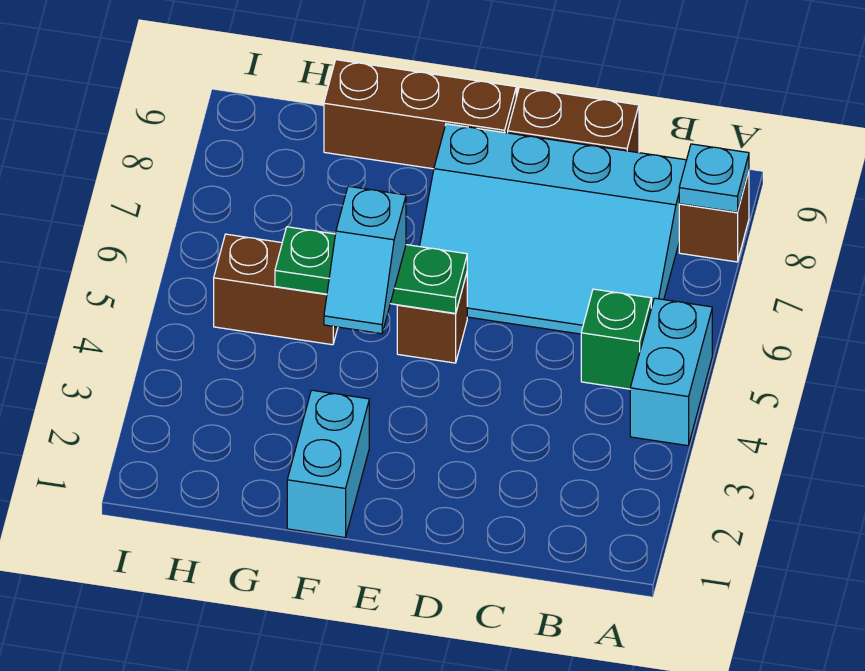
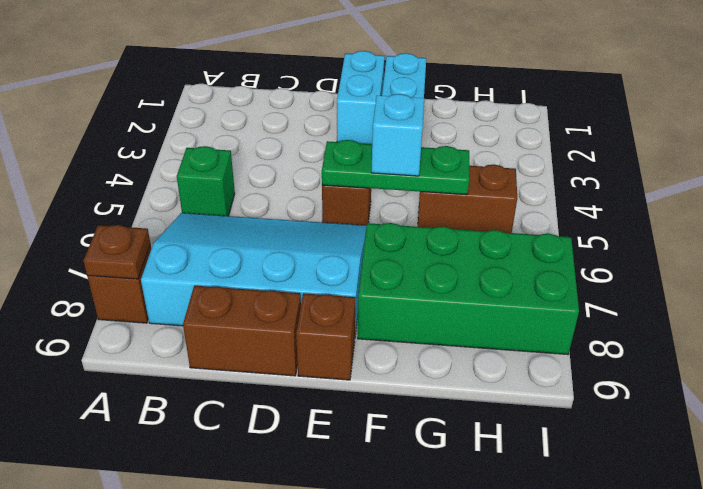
cyan 1x2 brick [630,298,712,446] -> cyan 1x2 brick moved to [337,51,385,144]
cyan 1x1 plate [679,144,749,212] -> brown 1x1 plate [83,225,150,279]
brown 1x3 brick [324,60,516,169] -> brown 1x1 brick [296,293,356,380]
none -> green 2x4 brick [358,223,579,355]

